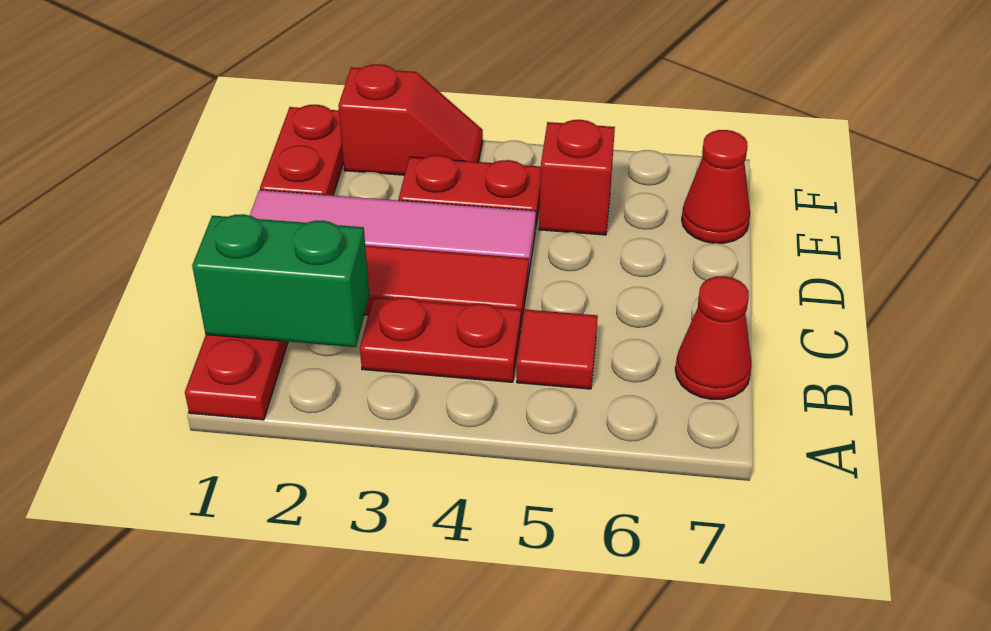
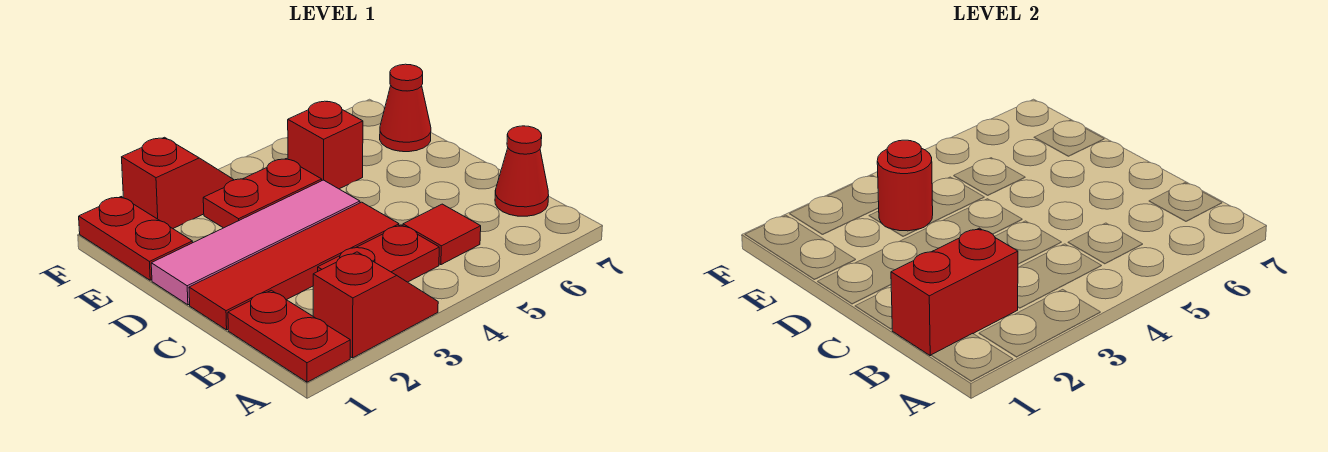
none -> red 1x2 slope [313,252,438,358]
green 1x2 brick [192,214,369,347] -> red 1x2 brick [891,228,1018,356]
none -> red 1x1 round brick [877,140,933,231]

